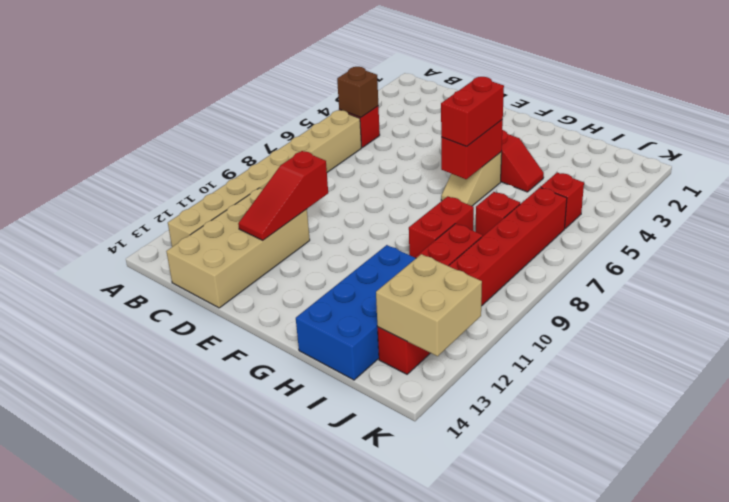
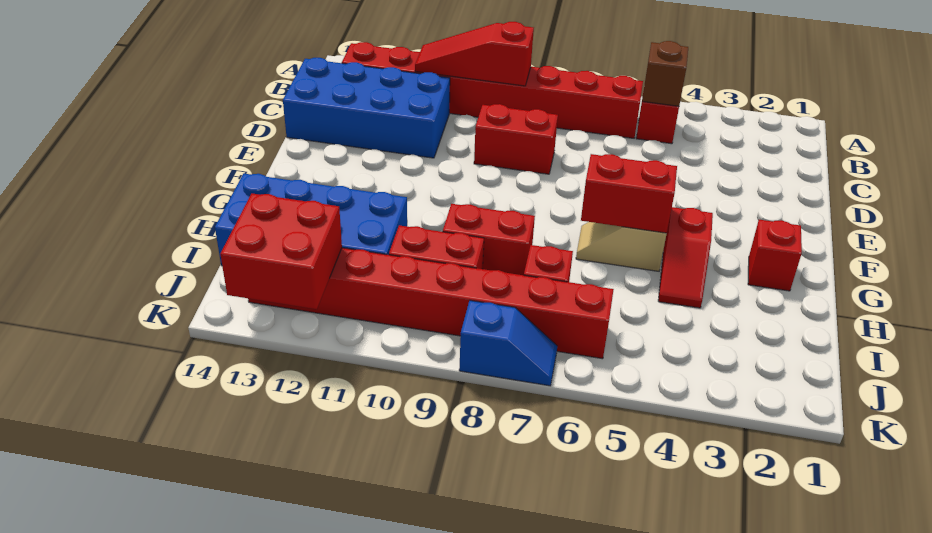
tan 1x8 brick [168,110,362,247] -> red 1x8 brick [342,42,643,138]
tan 2x4 brick [166,188,310,308] -> blue 2x4 brick [283,58,450,158]
red 1x3 slope [238,151,328,240] -> red 1x3 slope moved to [415,22,534,86]
red 1x2 brick [441,77,504,146] -> red 1x2 brick moved to [474,104,558,174]
red 1x1 brick [541,172,584,228] -> red 1x1 brick moved to [748,220,802,291]
tan 2x2 brick [376,254,482,356] -> red 2x2 brick [220,194,342,309]
none -> blue 1x2 slope [459,301,557,386]

